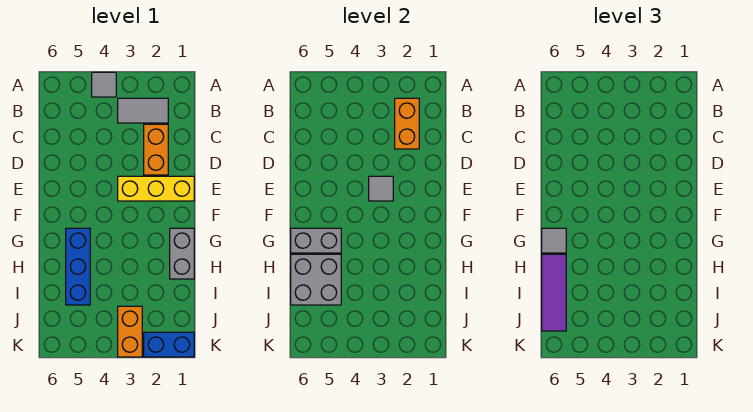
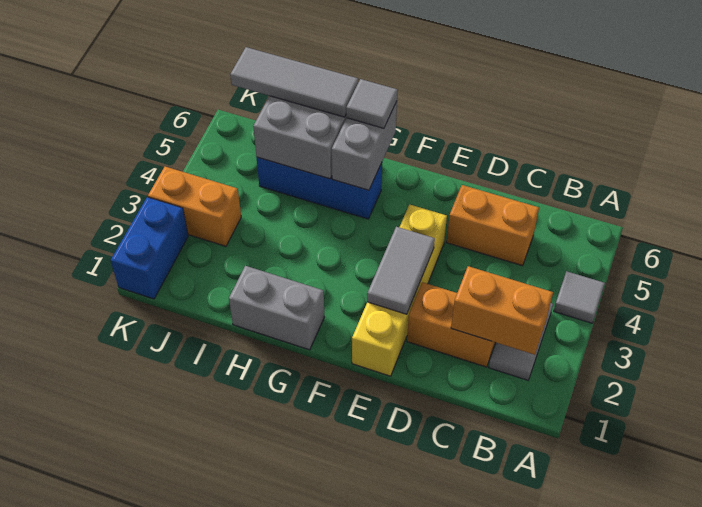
none -> orange 1x2 brick [447,185,539,266]
yellow 1x3 brick [118,176,194,201] -> yellow 1x4 brick [352,204,447,376]
grey 1x1 tile [369,176,393,201] -> grey 1x2 tile [367,227,435,314]
purple 1x3 tile [542,254,566,331] -> grey 1x3 tile [230,47,358,117]

